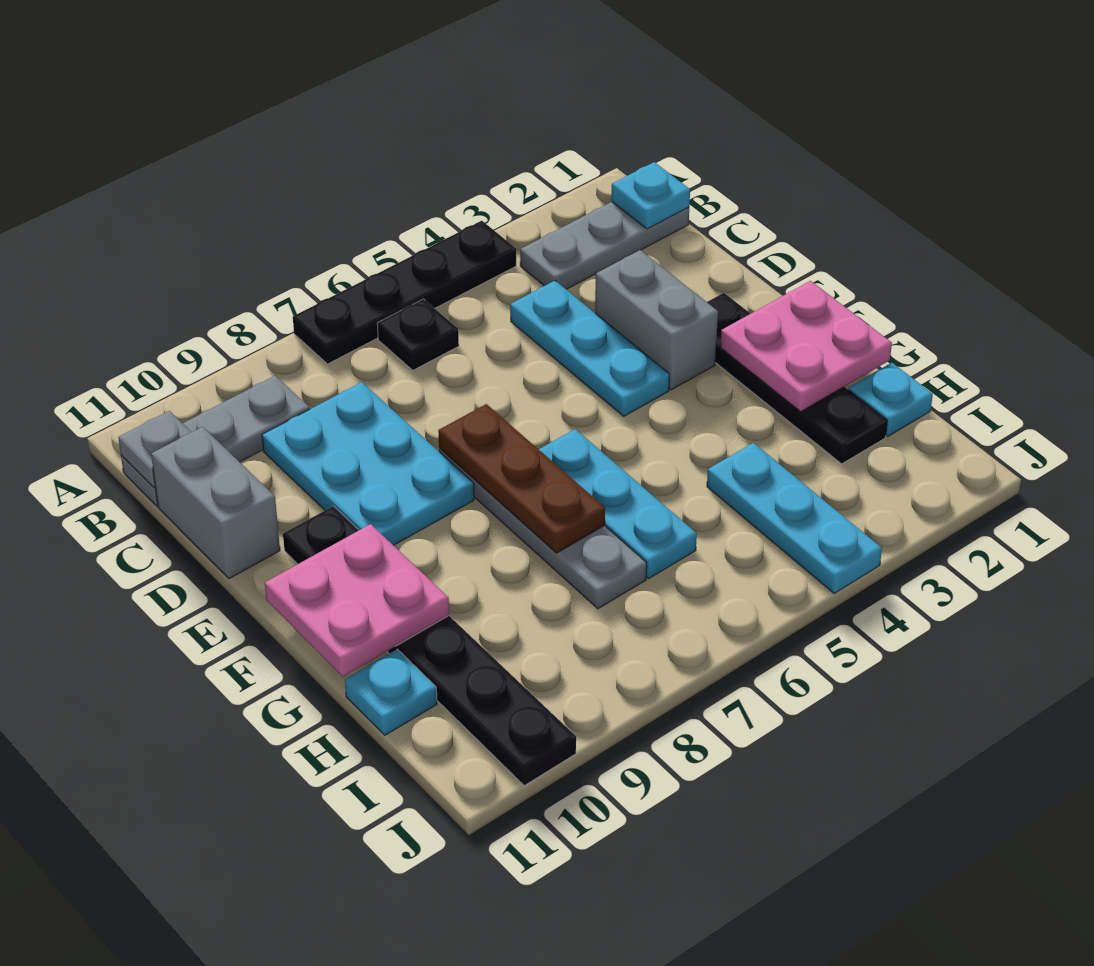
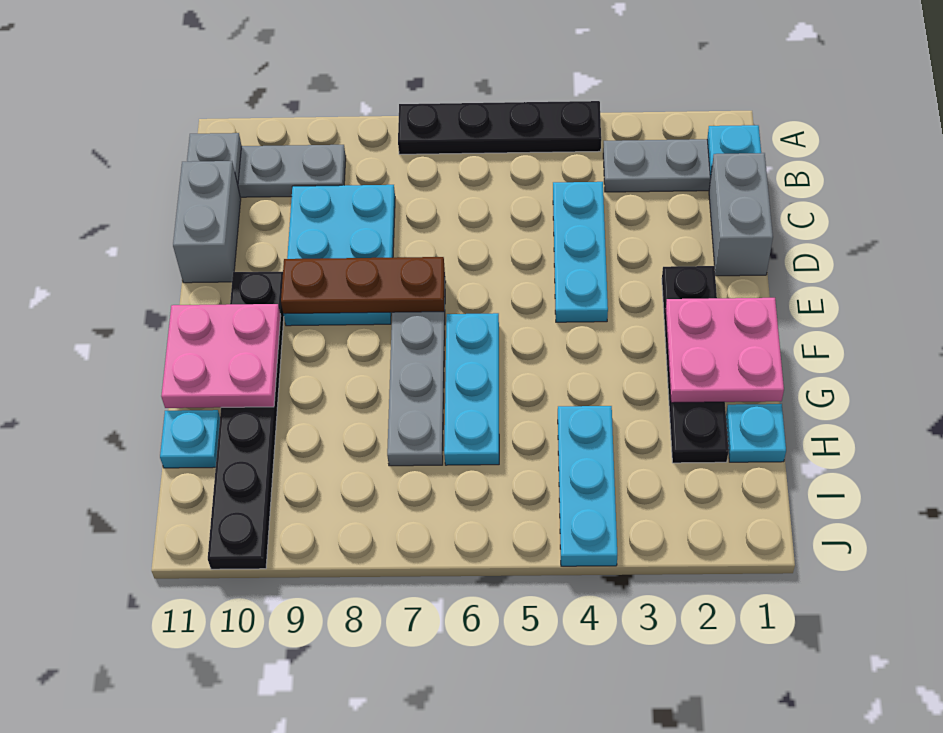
black 1x1 plate [377,299,459,370] -> none
grey 1x2 brick [595,250,718,390] -> grey 1x2 brick moved to [709,153,773,276]
brown 1x3 plate [438,404,605,553] -> brown 1x3 plate turned to [281,257,445,314]

